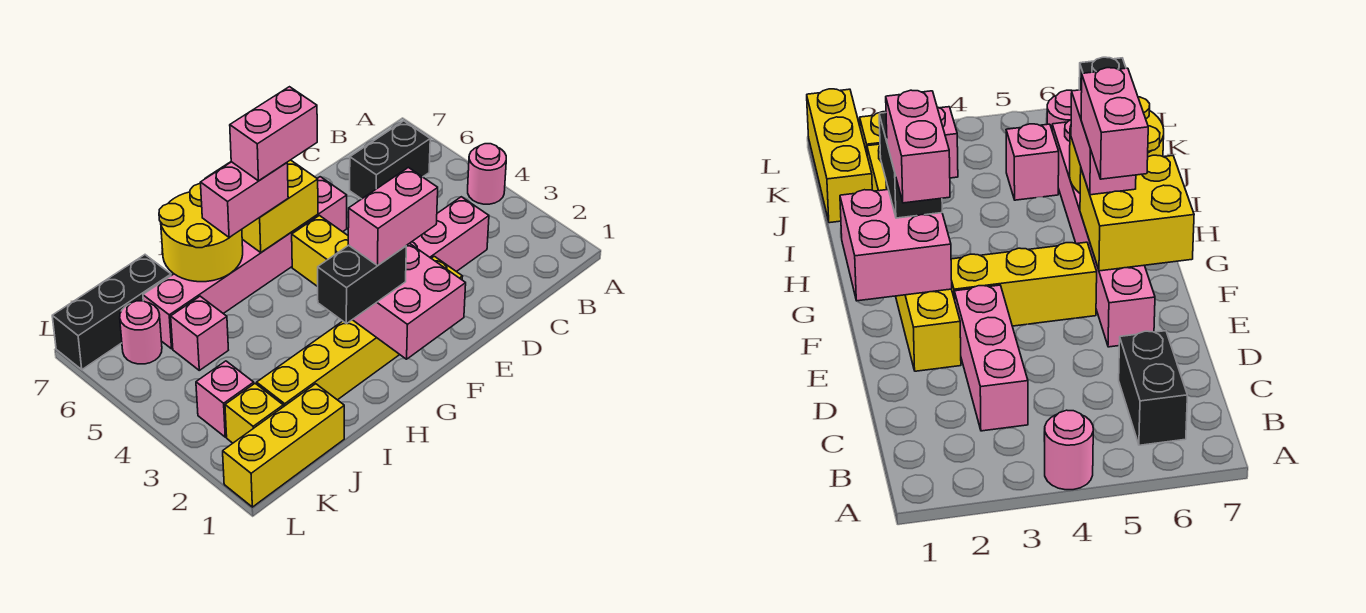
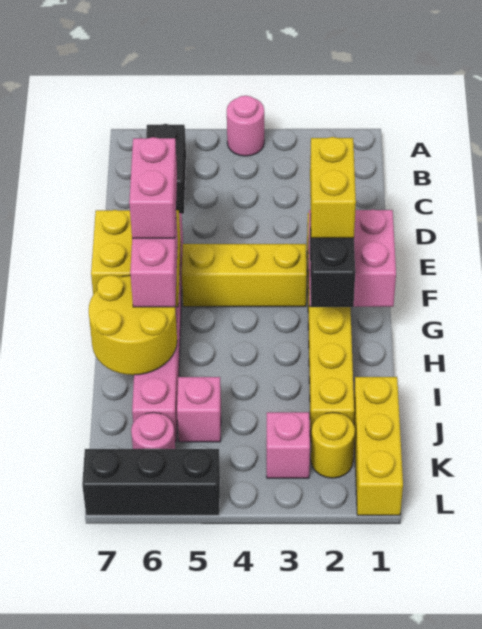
pink 1x3 brick [410,197,489,272] -> none
pink 1x2 brick [348,167,438,266] -> yellow 1x2 brick [310,137,356,238]
black 1x3 brick [52,255,171,370] -> black 1x3 brick turned to [82,449,220,515]
yellow 1x1 brick [225,384,283,443] -> yellow 1x1 round brick [311,412,355,478]

